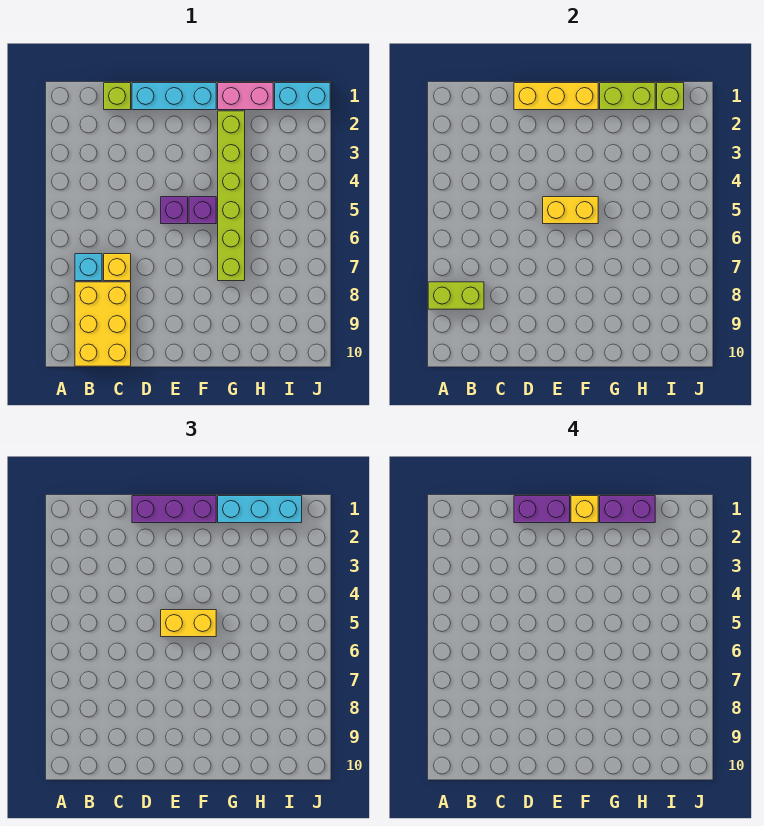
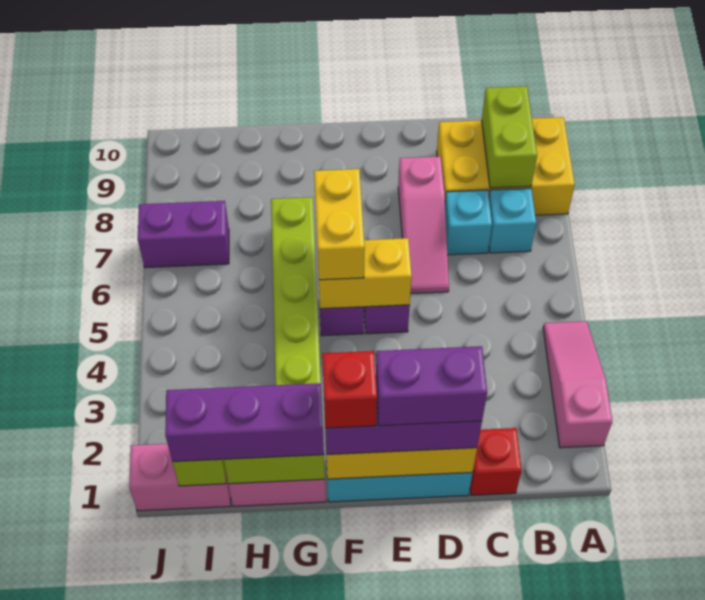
none -> pink 1x3 slope [543,321,612,448]
lime 1x2 brick [428,282,484,309] -> lime 1x2 brick turned to [482,86,537,188]
yellow 2x3 brick [75,282,131,366] -> yellow 2x3 brick turned to [437,117,575,215]
lime 1x1 brick [104,83,131,110] -> red 1x1 brick [470,428,522,495]
yellow 1x1 brick [104,254,131,281] -> cyan 1x1 brick [445,190,492,255]
none -> pink 1x3 slope [398,156,449,293]
yellow 1x2 brick [161,610,216,637] -> yellow 1x2 brick turned to [314,169,365,280]
yellow 1x1 brick [571,496,598,523] -> red 1x1 brick [322,351,377,428]
cyan 1x3 brick [218,496,302,523] -> purple 1x3 brick [165,383,324,462]
purple 1x2 brick [600,496,655,523] -> purple 1x2 brick moved to [138,201,229,268]
cyan 1x2 brick [275,83,330,110] -> pink 1x2 brick [129,444,231,511]

